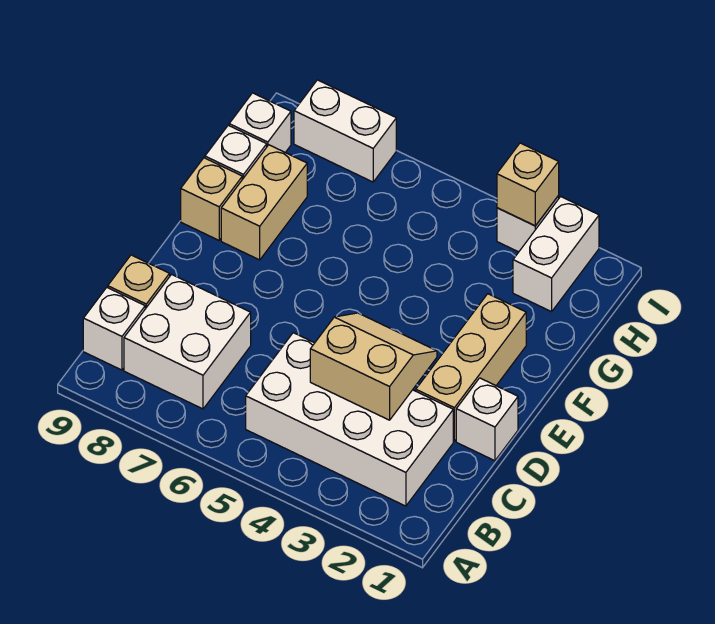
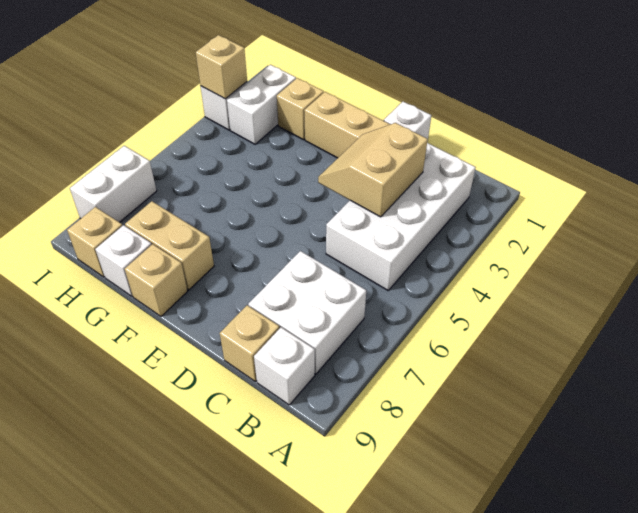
none -> tan 1x1 brick [277,78,324,140]
white 1x2 brick [513,197,599,312] -> white 1x2 brick turned to [227,65,296,144]
white 1x1 brick [229,93,291,152] -> tan 1x1 brick [67,207,122,277]

